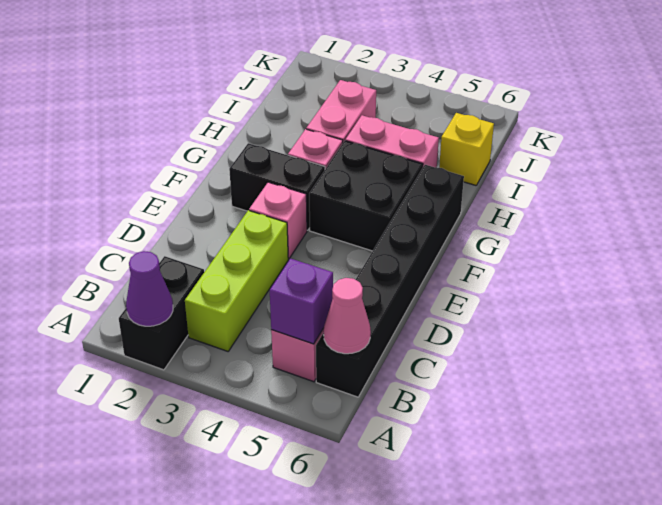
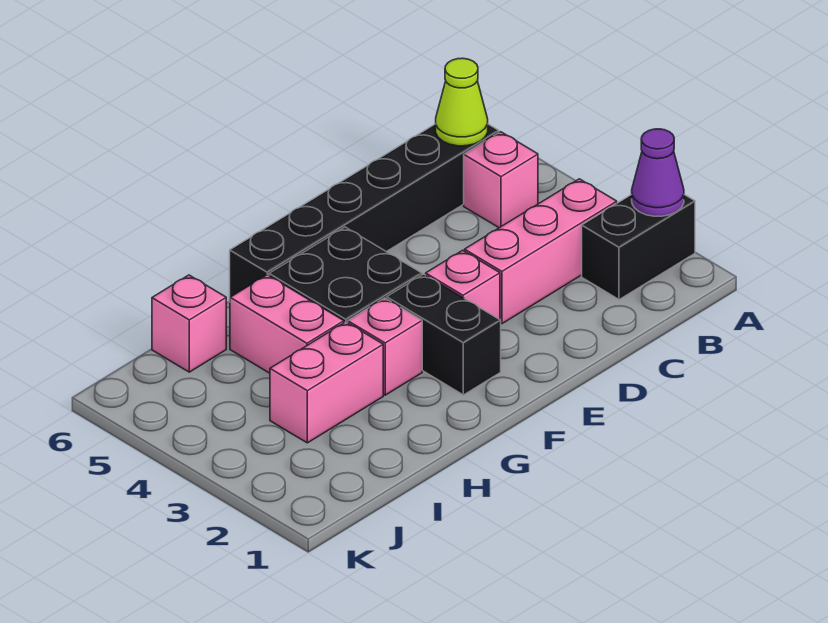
lime 1x3 brick [185,210,288,351] -> pink 1x3 brick [465,179,617,324]
purple 1x1 brick [270,258,333,344] -> none
pink 1x1 cone [323,278,371,354] -> lime 1x1 cone [436,58,488,146]
yellow 1x1 brick [439,113,494,185] -> pink 1x1 brick [152,275,226,372]

